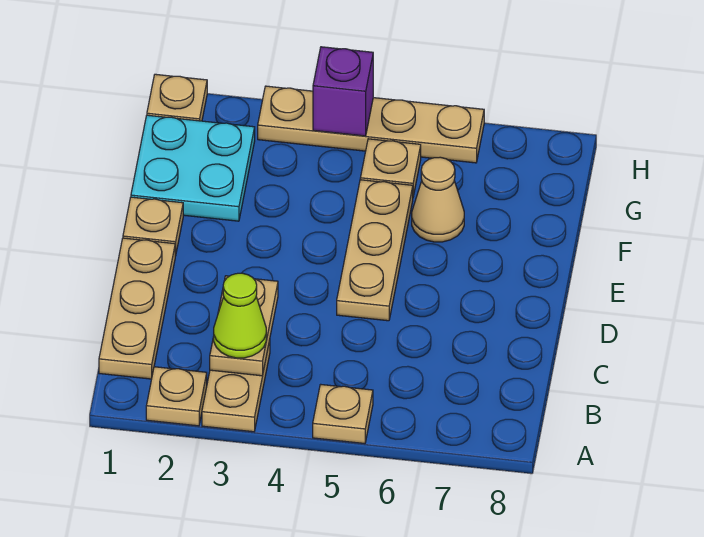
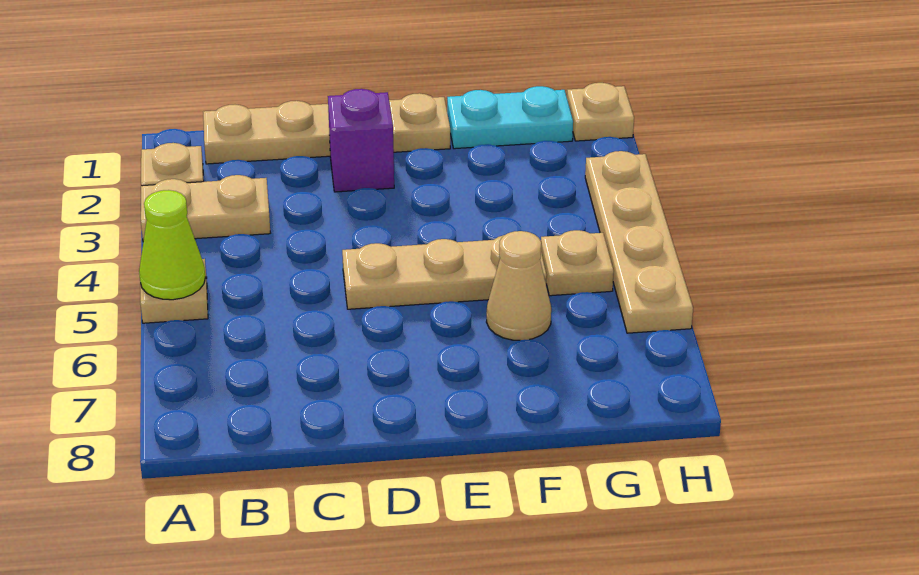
tan 1x2 plate [210,276,278,376] -> none
lime 1x1 cone [214,273,266,358] -> lime 1x1 cone moved to [139,190,205,300]
cyan 2x2 plate [131,115,255,221] -> cyan 1x2 plate [447,86,573,149]
purple 1x1 brick [313,47,373,136] -> purple 1x1 brick moved to [328,89,394,192]

